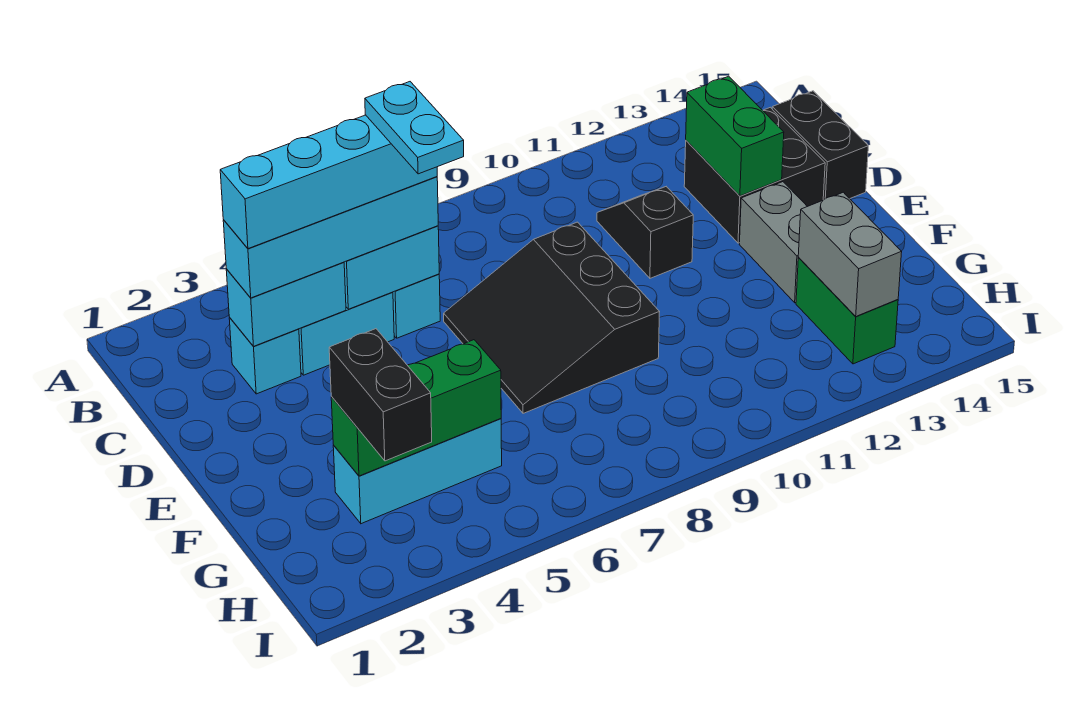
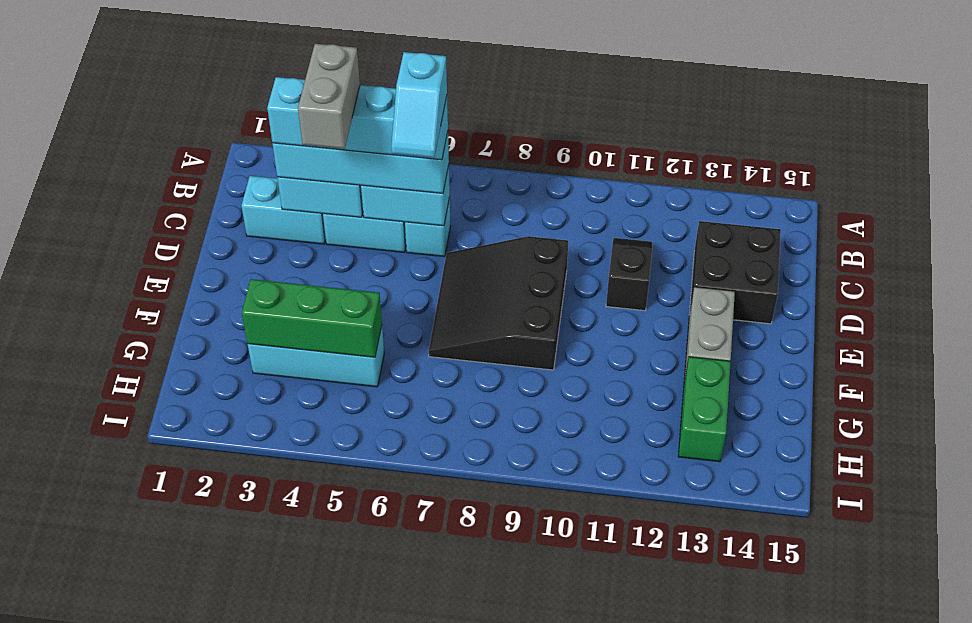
cyan 1x1 brick [229,318,301,394] -> cyan 1x2 brick [241,176,326,244]
cyan 1x2 plate [365,82,464,174] -> cyan 1x2 slope [391,52,447,158]
green 1x2 brick [686,76,784,196] -> none
black 1x2 brick [772,91,868,200] -> none
black 1x2 brick [329,329,432,461] -> none
grey 1x2 brick [798,192,902,316] -> grey 1x2 brick moved to [298,44,360,149]

